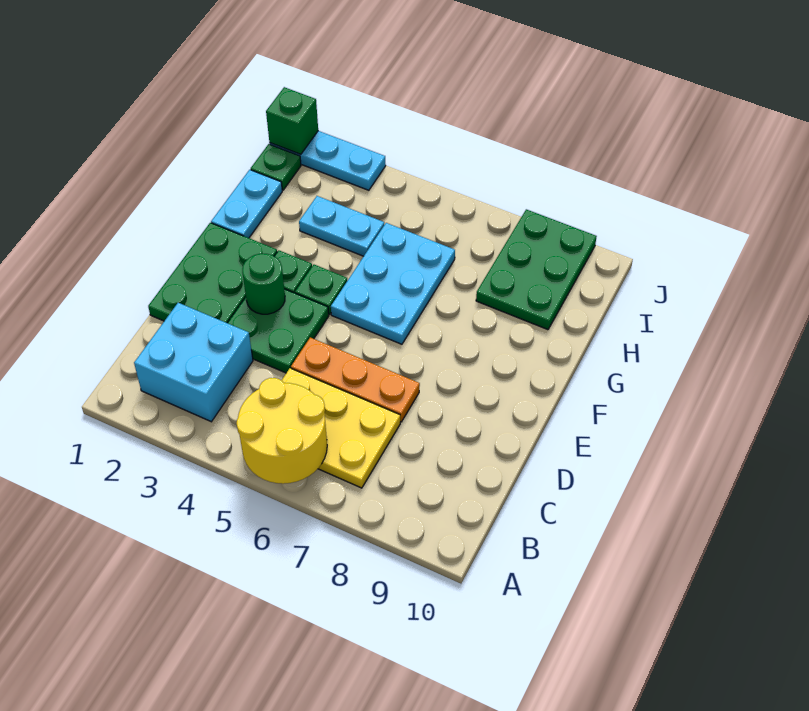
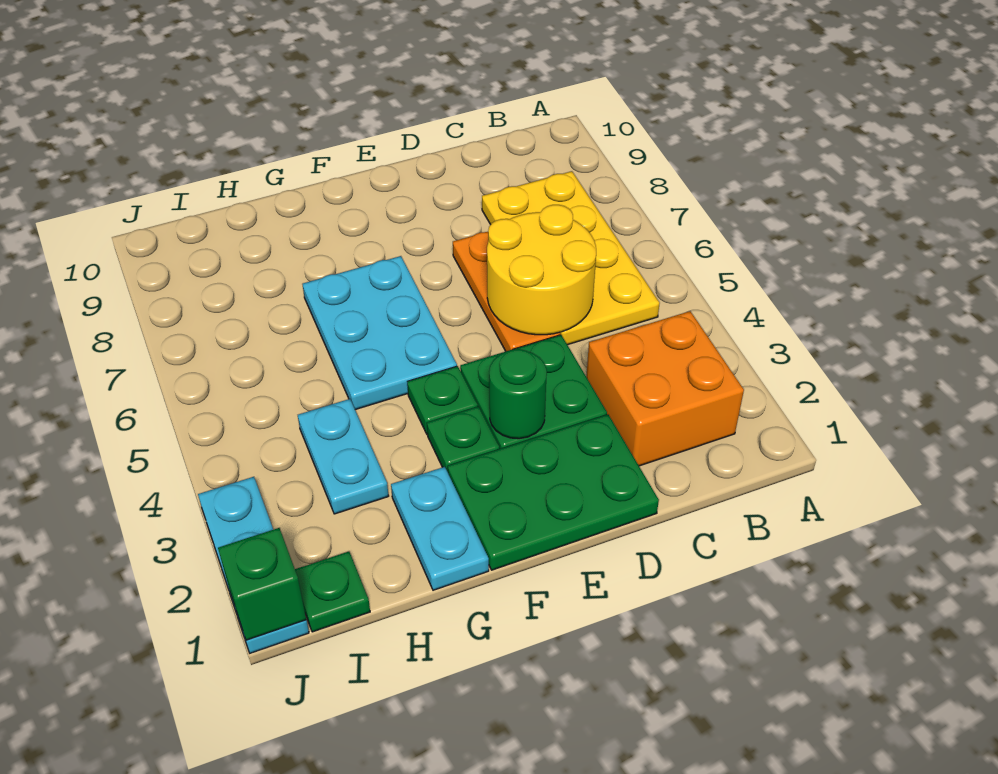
yellow 2x2 round brick [236,378,327,484] -> yellow 2x2 round brick moved to [487,205,596,335]
cyan 2x2 brick [134,303,253,422] -> orange 2x2 brick [586,311,744,466]
yellow 2x3 plate [281,368,400,488] -> yellow 2x4 plate [482,171,660,345]
cyan 2x3 plate [331,223,455,344] -> cyan 2x3 plate turned to [303,256,457,410]
cyan 1x2 plate [211,170,282,238] -> cyan 1x2 plate turned to [391,467,489,590]
green 2x3 plate [476,209,597,330] -> none

